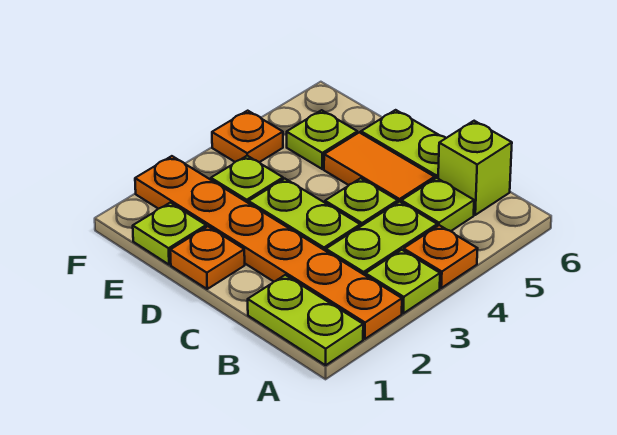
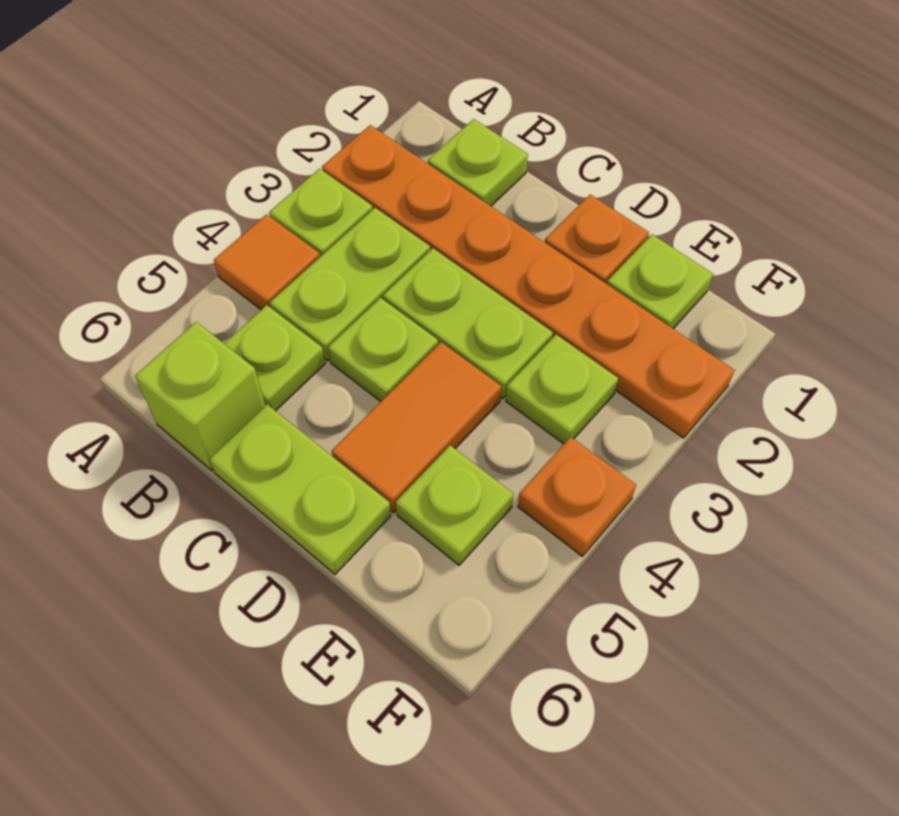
lime 1x2 plate [248,275,363,365] -> lime 1x1 plate [428,119,528,206]
orange 1x1 plate [404,225,478,288] -> orange 1x1 tile [214,214,320,310]
orange 1x2 tile [324,132,435,202] -> orange 1x2 tile turned to [332,342,501,513]

